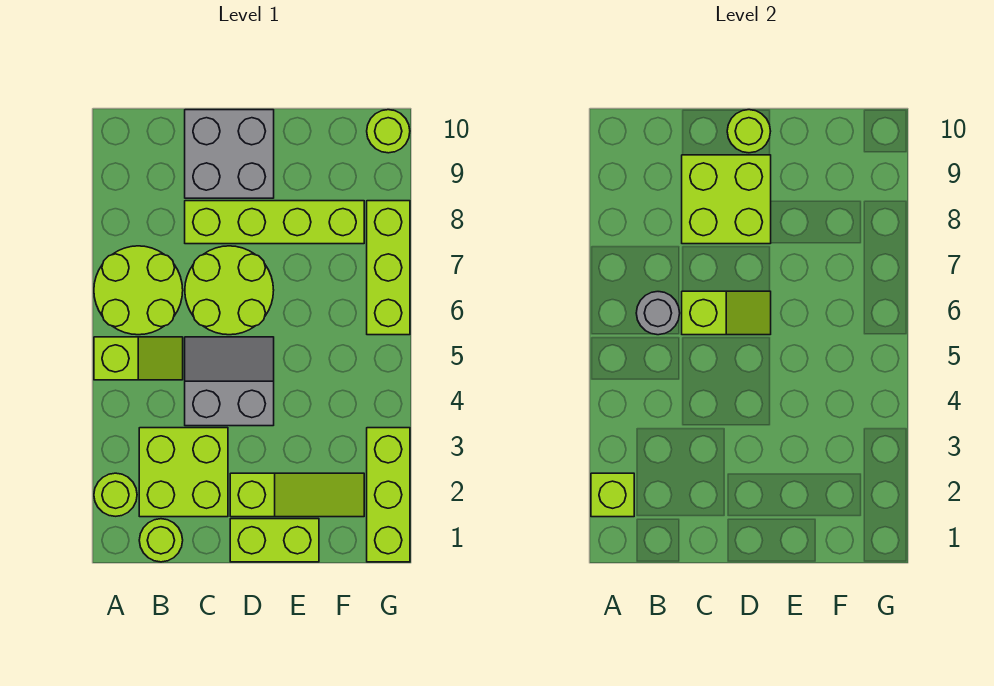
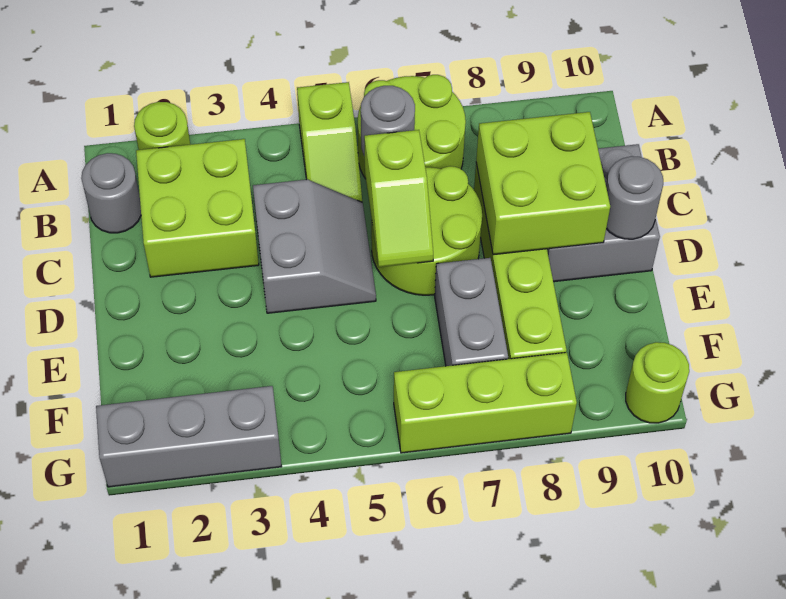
lime 1x1 brick [591,473,634,517] -> none
lime 1x1 round brick [139,519,183,562] -> grey 1x1 round brick [81,153,141,233]
lime 1x2 brick [230,519,319,562] -> none
lime 1x3 slope [230,473,364,517] -> none
lime 1x1 round brick [727,110,771,153] -> grey 1x1 round brick [606,156,663,239]
none -> grey 1x2 brick [435,258,508,366]
lime 1x3 brick [367,428,410,562] -> grey 1x3 brick [96,386,282,487]

